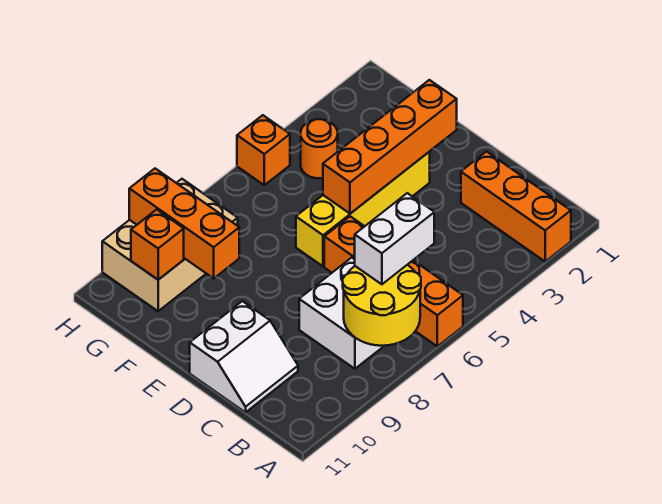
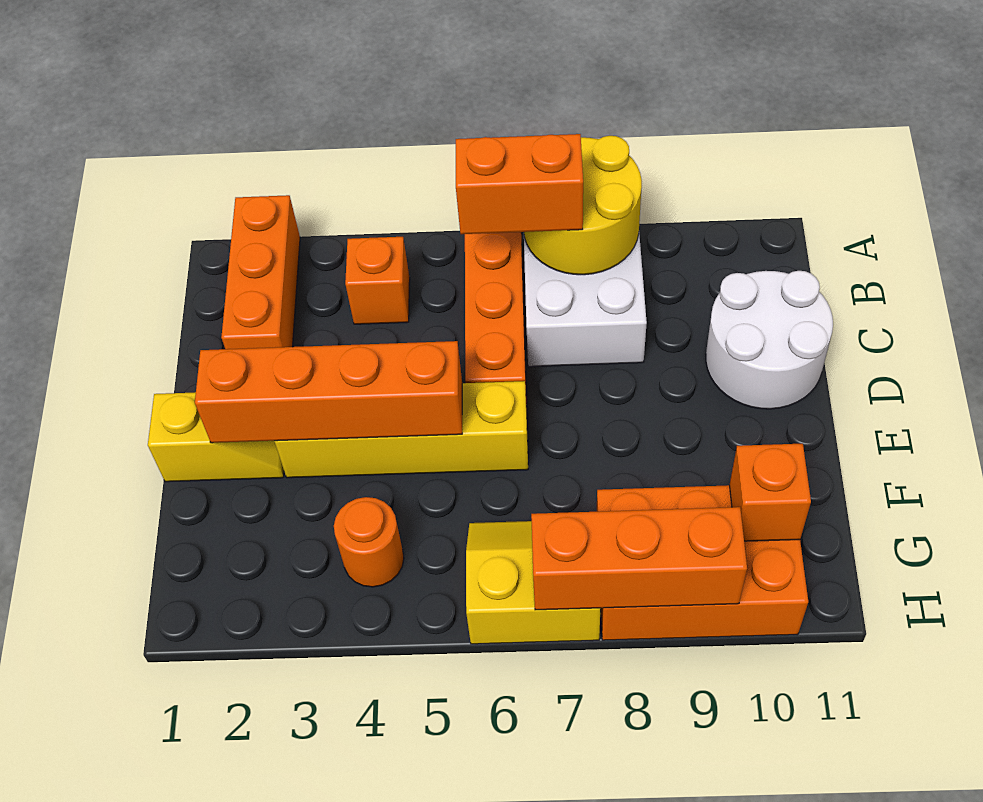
white 1x2 brick [355,193,434,284] -> orange 1x2 brick [456,134,583,234]
white 2x2 slope [190,301,298,412] -> white 2x2 round brick [706,271,833,409]
none -> yellow 1x2 slope [148,392,284,482]
orange 1x3 brick [129,169,239,278] -> orange 1x3 brick turned to [531,507,747,610]
none -> yellow 2x2 slope [466,521,601,644]
tan 2x3 brick [102,179,238,311] -> orange 2x3 brick [597,485,808,640]
orange 1x1 brick [237,115,290,185] -> orange 1x1 brick moved to [345,237,410,324]

